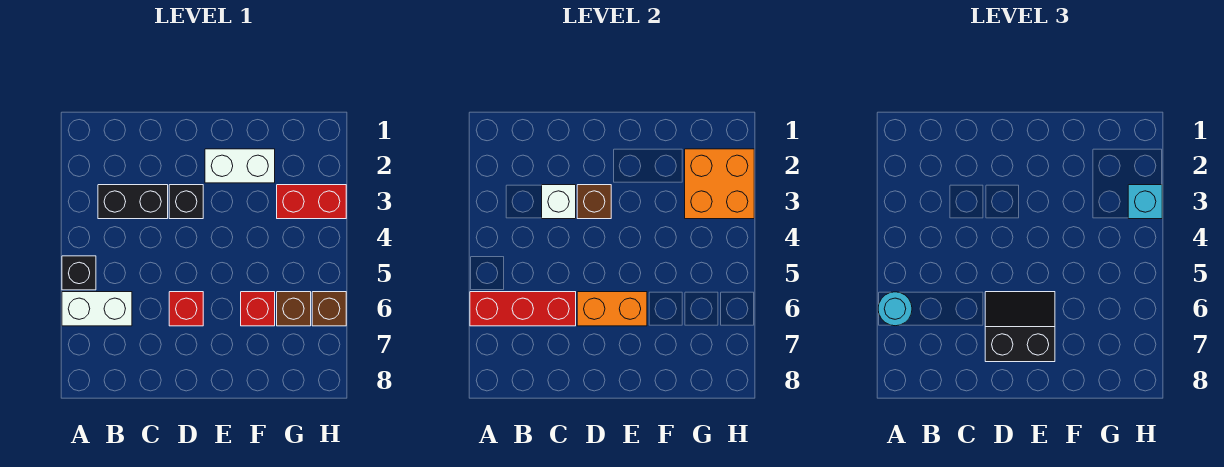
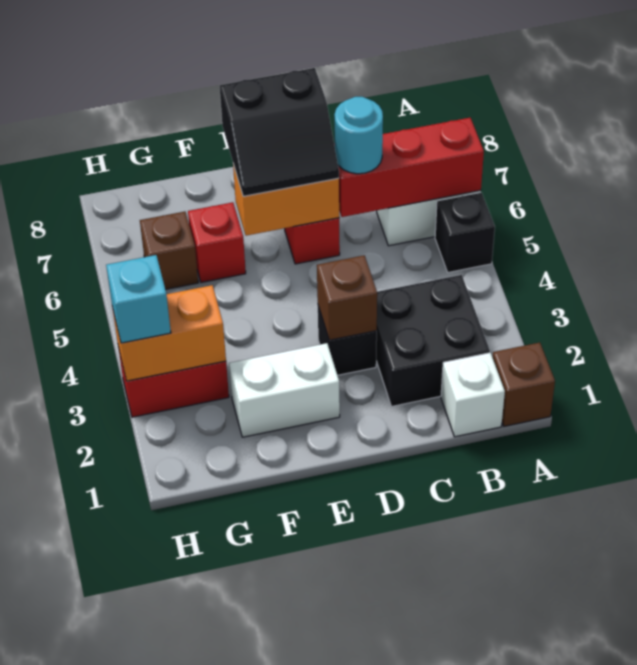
cyan 1x1 round brick [878,292,912,326] -> cyan 1x1 round brick moved to [334,97,383,174]
black 1x2 brick [98,185,168,219] -> black 2x2 brick [376,275,490,406]
white 1x1 brick [542,185,576,219] -> white 1x1 brick moved to [441,353,505,437]
orange 2x2 brick [685,149,754,219] -> orange 1x2 brick [112,285,226,381]
brown 1x1 brick [312,292,346,326] -> brown 1x1 brick moved to [493,343,555,426]

